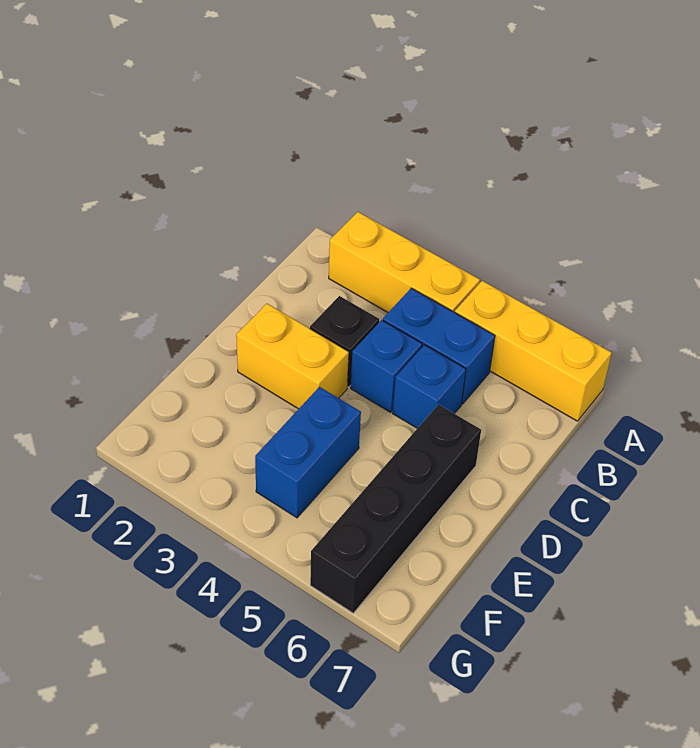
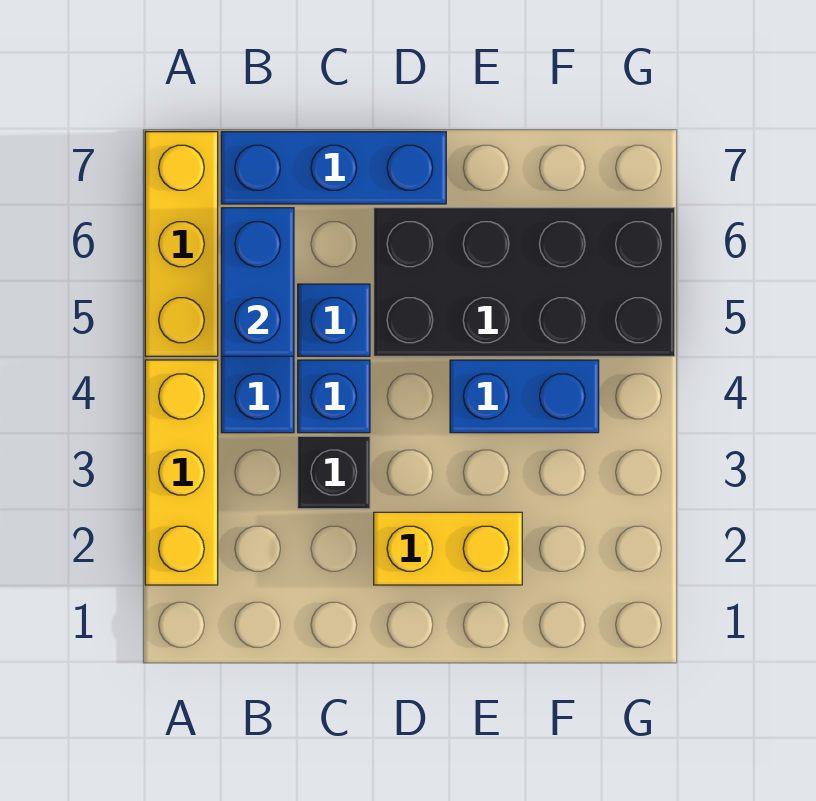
none -> blue 1x2 brick [221,208,294,356]
none -> blue 1x3 brick [221,132,446,204]
yellow 1x2 brick [236,304,349,409] -> yellow 1x2 brick turned to [374,512,522,585]
black 1x4 brick [310,405,481,613] -> black 2x4 brick [374,208,675,356]

